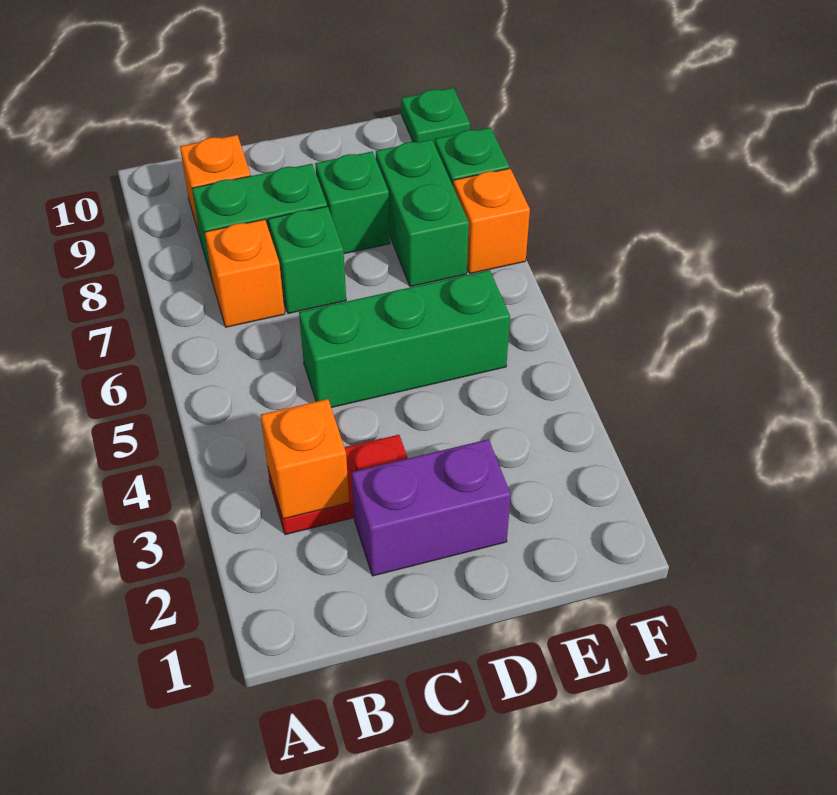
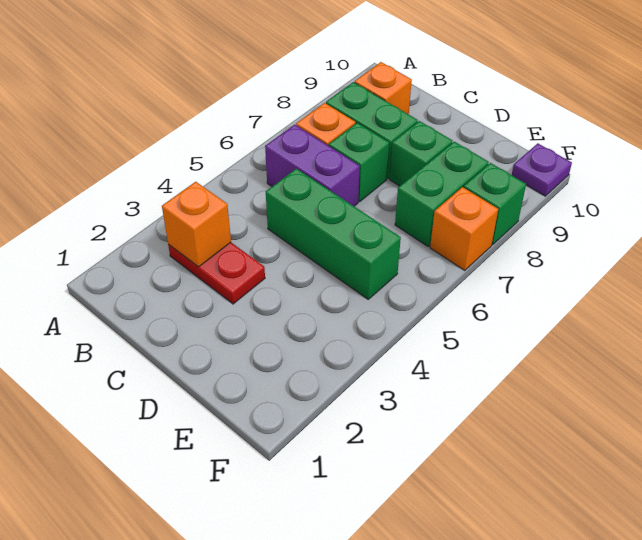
purple 1x2 brick [352,439,511,576] -> purple 1x2 brick moved to [265,125,360,206]
green 1x1 plate [401,88,470,145] -> purple 1x1 plate [512,143,572,196]

